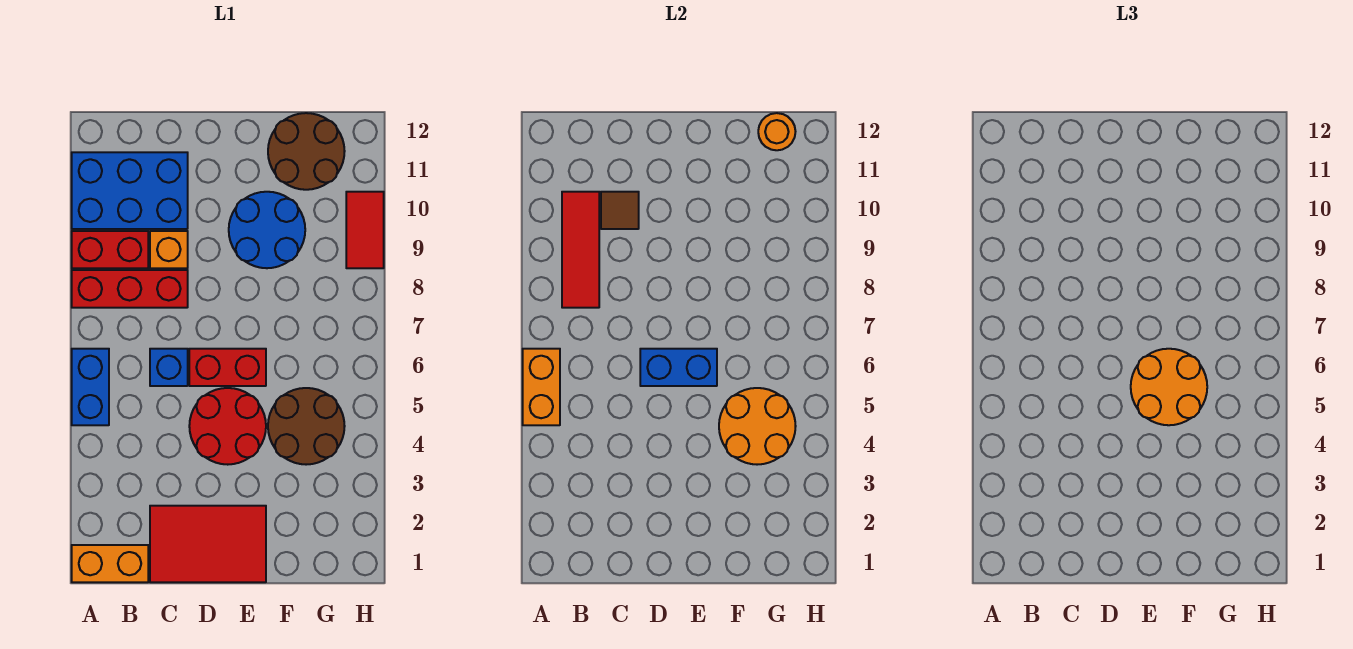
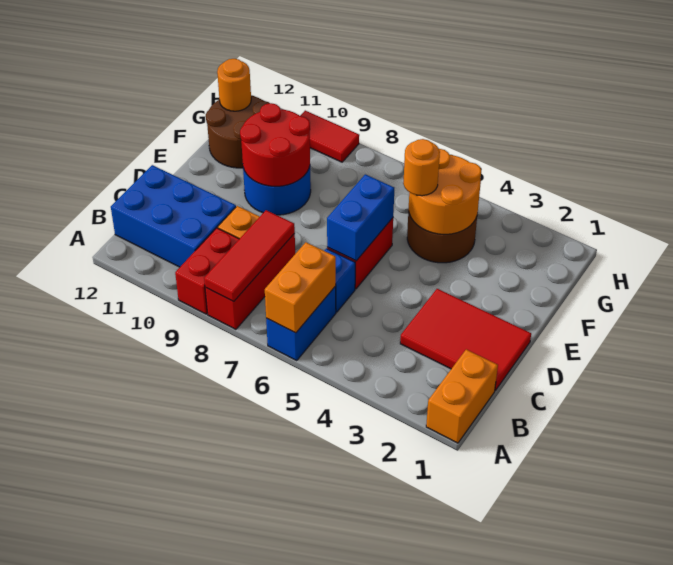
blue 1x2 brick [72,349,109,425] -> blue 1x2 brick turned to [266,286,336,361]
orange 1x2 brick [523,349,560,425] -> orange 1x2 brick turned to [265,242,336,333]
blue 2x3 brick [72,152,188,229] -> blue 2x3 brick turned to [111,165,236,267]
red 1x3 tile [562,192,599,308] -> red 1x3 tile turned to [204,210,295,301]
red 2x3 tile [150,506,266,582] -> red 2x3 tile turned to [400,289,531,390]
brown 1x1 tile [601,192,639,229] -> none
red 2x2 round brick [189,388,266,465] -> red 2x2 round brick moved to [240,103,310,186]
orange 2x2 round brick [1131,349,1207,425] -> orange 1x1 round brick [403,139,440,196]

